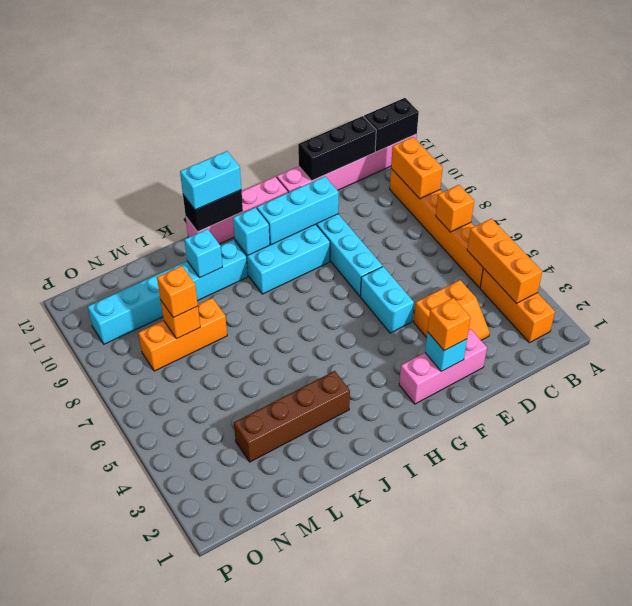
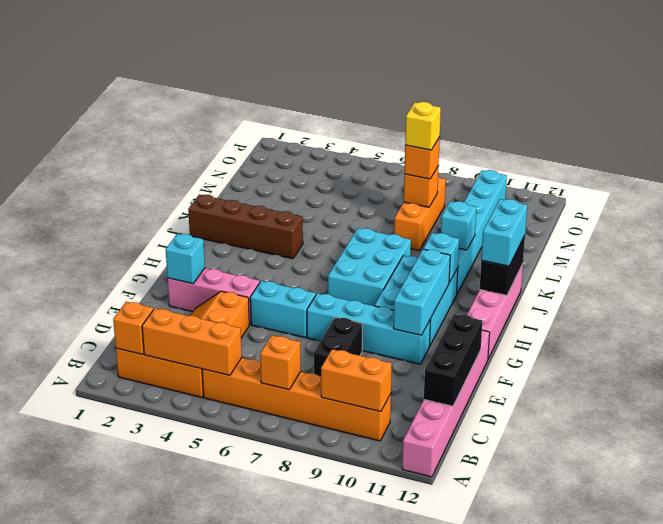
black 1x2 brick [364,98,419,152] -> black 1x2 brick moved to [314,317,362,376]
pink 1x3 brick [399,329,487,404] -> pink 1x3 brick turned to [167,268,260,325]
orange 1x1 brick [428,298,471,351] -> orange 1x1 brick moved to [113,302,153,355]
none -> cyan 2x3 brick [328,228,411,306]
brown 1x4 brick [234,371,350,462] -> brown 1x4 brick turned to [188,195,303,259]
none -> yellow 1x1 brick [405,102,441,150]

